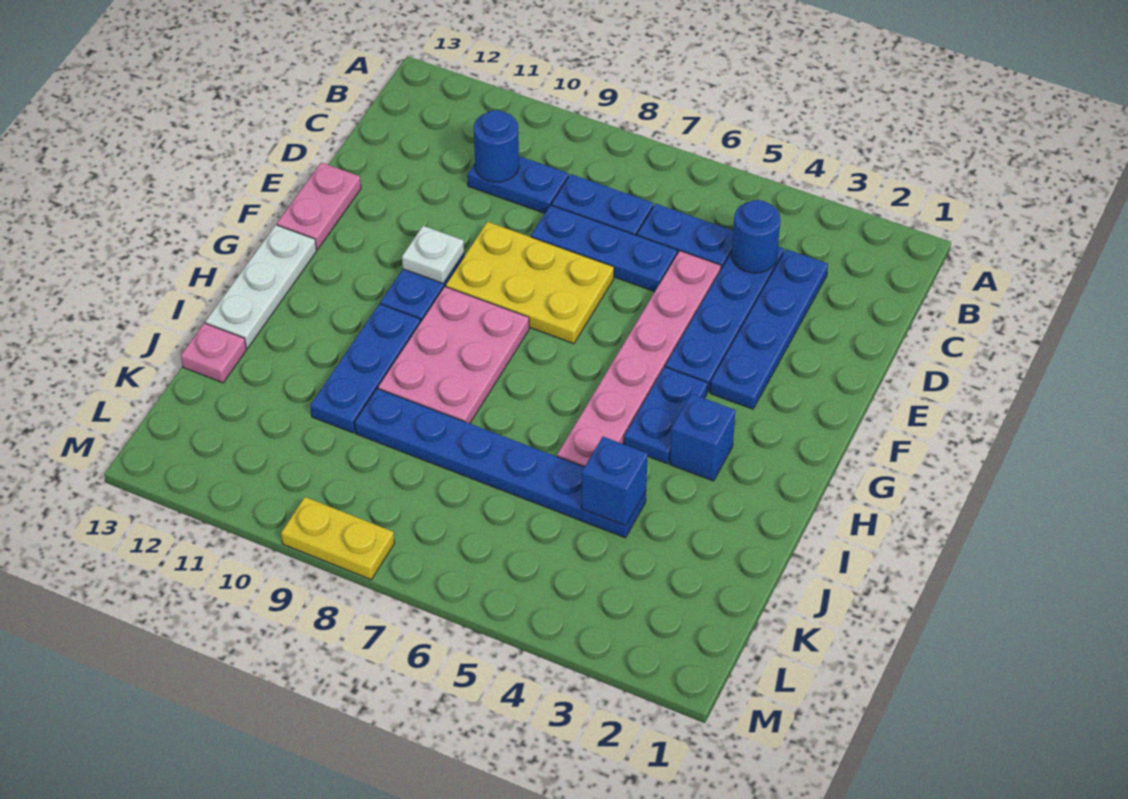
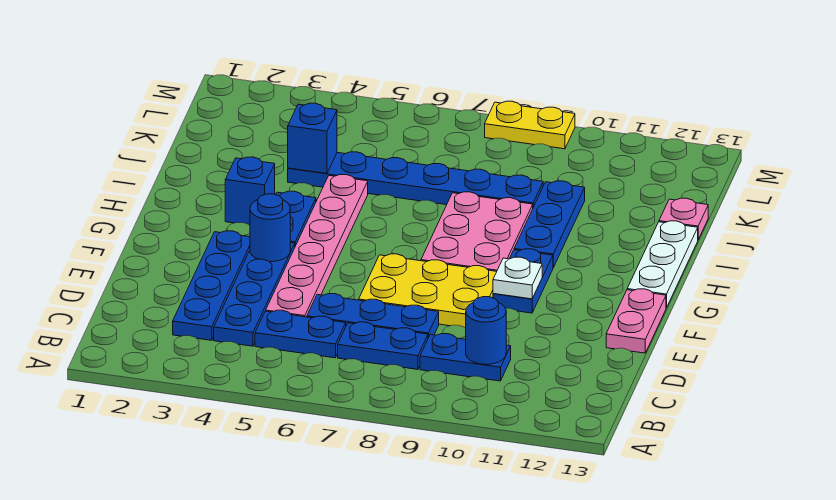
blue 1x1 round brick [732,200,780,273] -> blue 1x1 round brick moved to [250,194,290,262]

